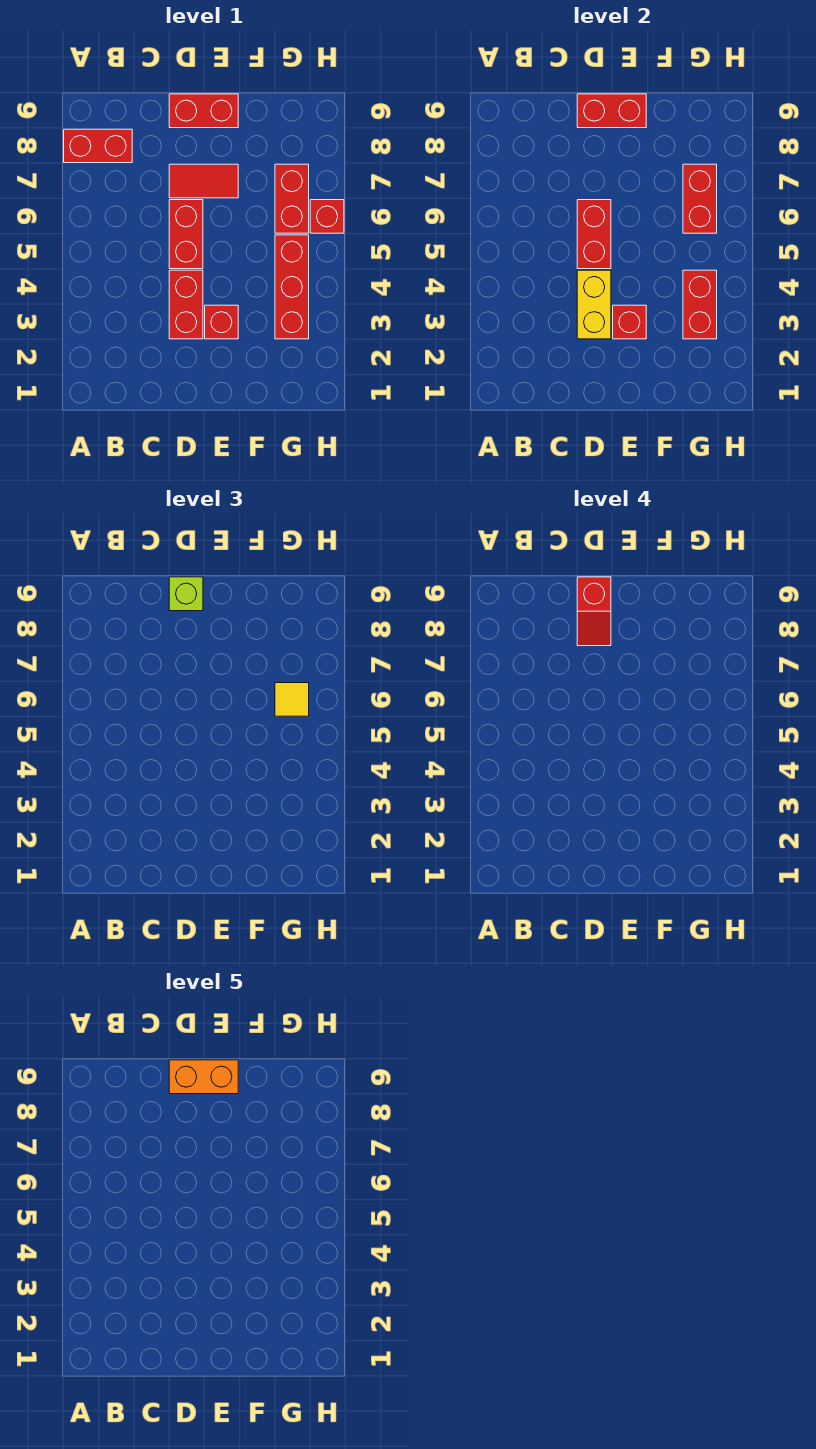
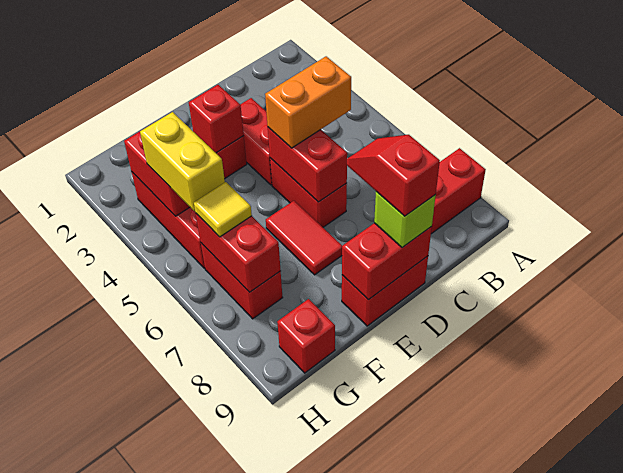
yellow 1x2 brick [577,270,611,339] -> yellow 1x2 brick moved to [140,112,225,211]
red 1x2 tile [169,164,238,198] -> red 1x2 tile turned to [266,201,342,275]
orange 1x2 brick [169,1060,238,1094] -> orange 1x2 brick moved to [265,56,351,148]
red 1x1 brick [310,200,344,233] -> red 1x1 brick moved to [277,299,335,373]

